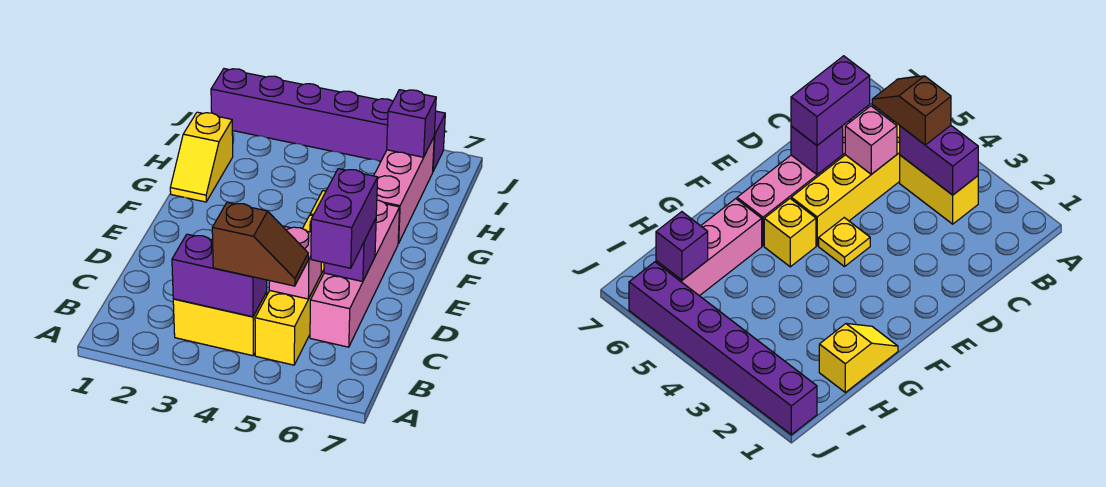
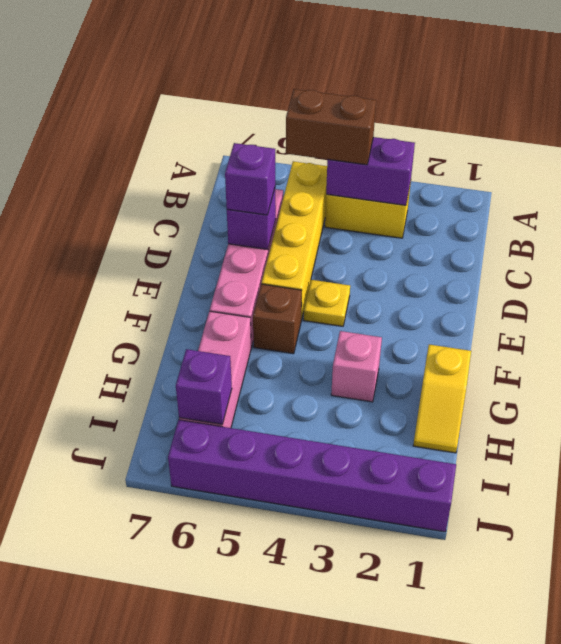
brown 1x2 slope [212,202,308,286] -> brown 1x2 brick [286,89,376,165]
pink 1x1 brick [269,226,322,299] -> pink 1x1 brick moved to [331,331,382,402]
purple 1x2 brick [311,169,378,268] -> purple 1x1 brick [225,143,275,215]
yellow 1x1 brick [764,199,816,267] -> brown 1x1 brick [253,284,302,354]
yellow 1x2 slope [170,112,233,202] -> yellow 1x2 slope turned to [413,344,471,453]

